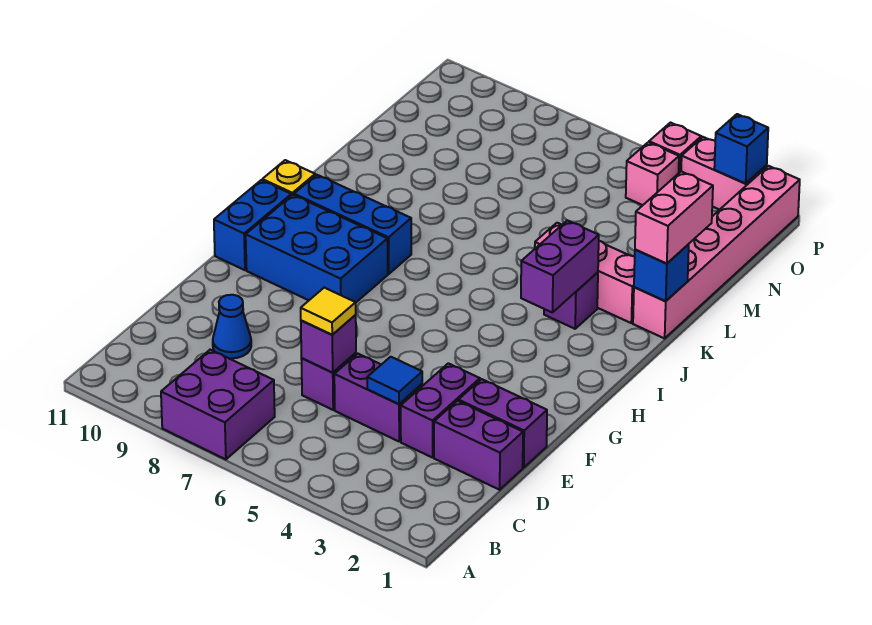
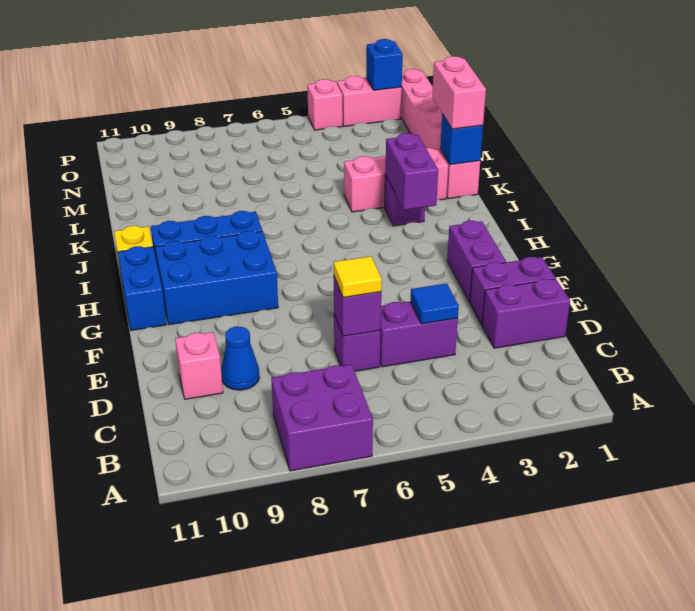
purple 1x2 brick [401,363,480,458] -> purple 1x2 brick moved to [447,221,506,302]
pink 1x1 brick [626,142,679,205] -> pink 1x1 brick moved to [175,332,223,399]

